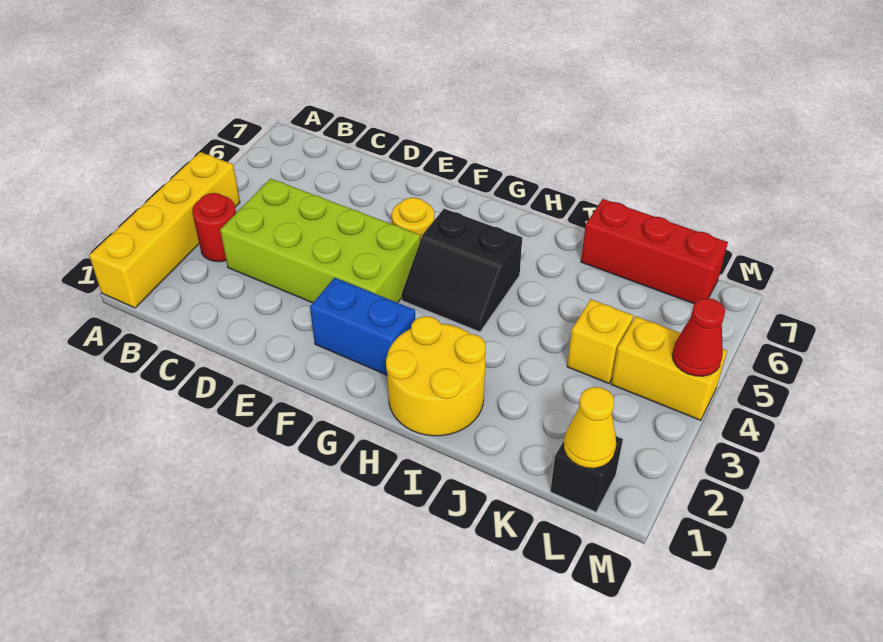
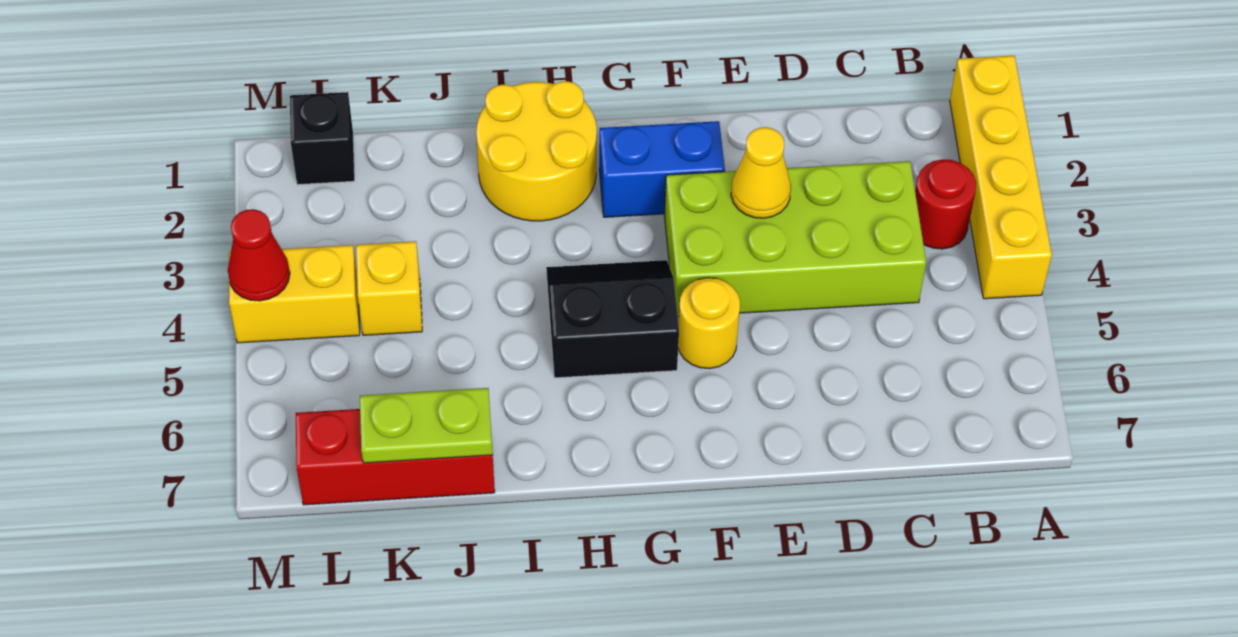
none -> lime 1x2 plate [360,388,493,463]
yellow 1x1 cone [564,387,616,468] -> yellow 1x1 cone moved to [731,127,791,218]

